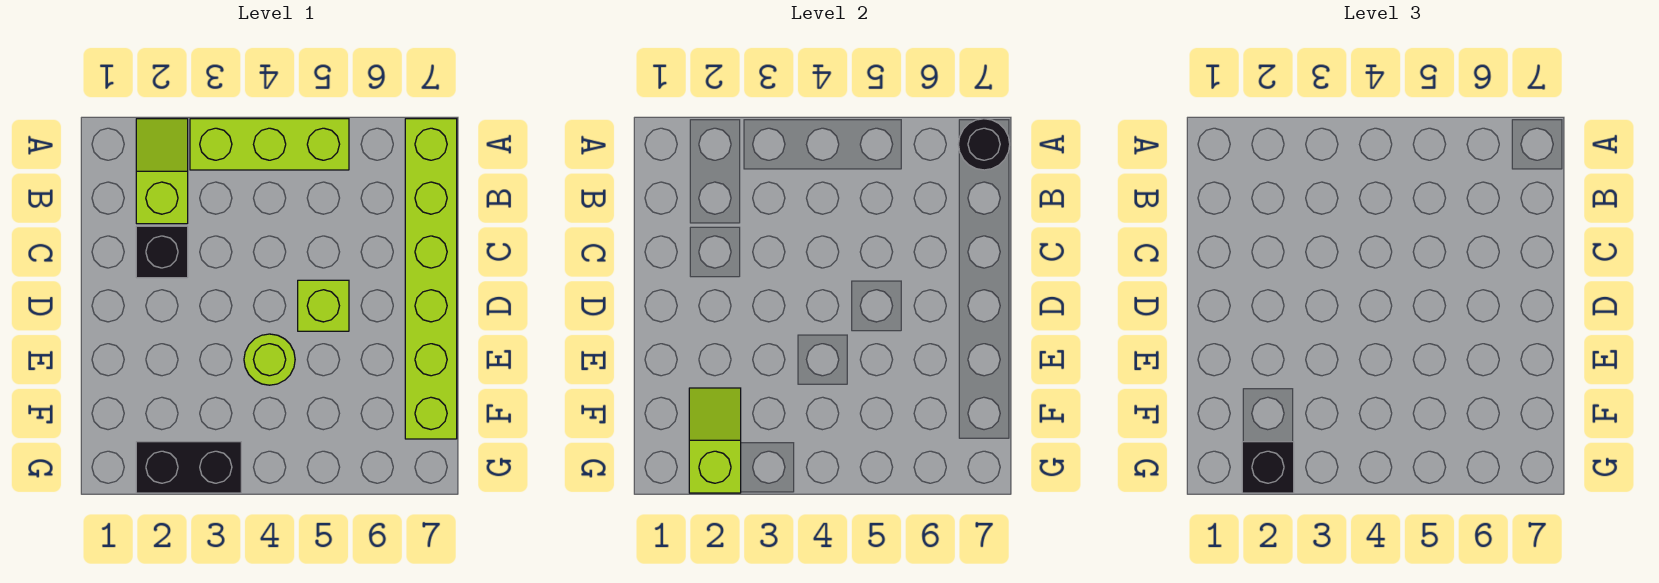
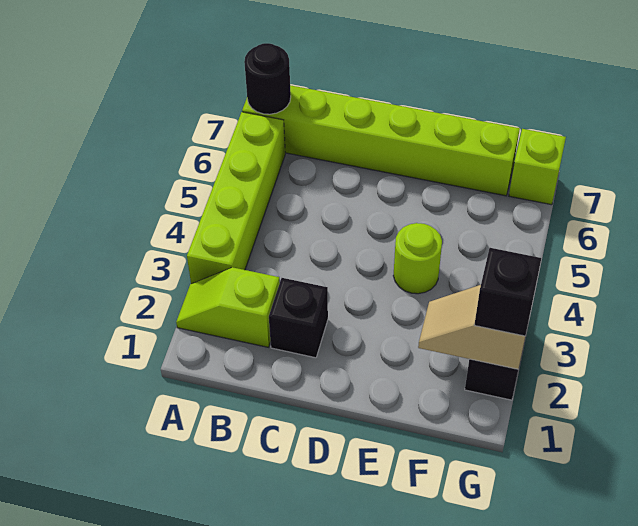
lime 1x3 brick [190,119,349,170] -> lime 1x4 brick [187,112,285,284]
lime 1x1 brick [298,280,349,331] -> lime 1x1 brick moved to [509,129,566,205]
lime 1x2 slope [689,388,741,493] -> tan 1x2 slope [418,285,525,369]

